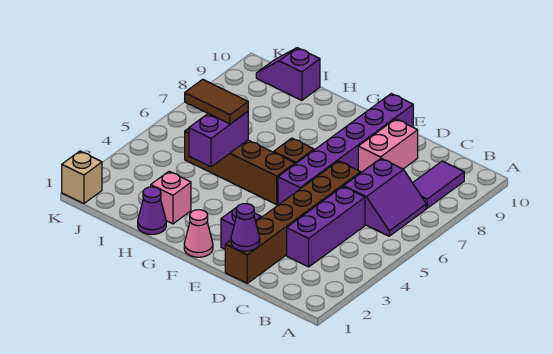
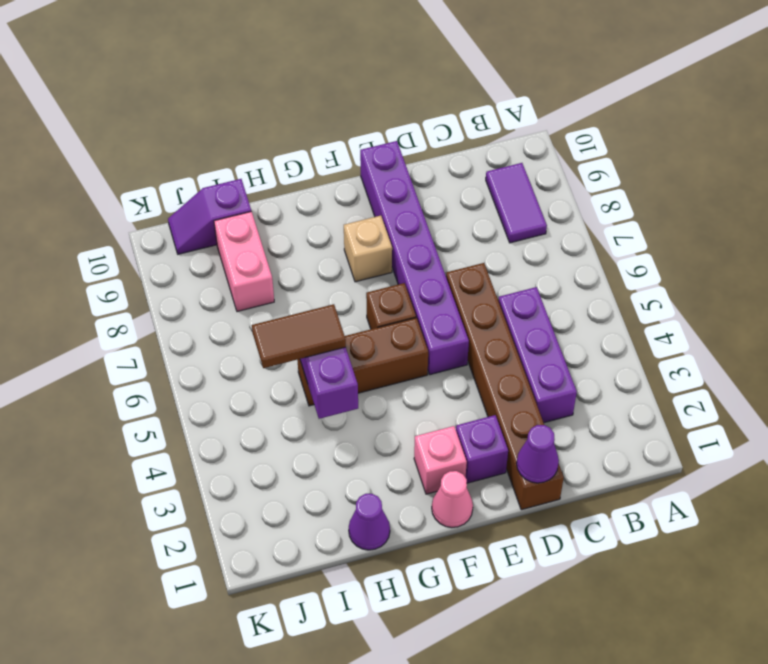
purple 2x2 slope [344,158,426,236] -> none
pink 1x2 brick [358,119,418,172] -> pink 1x2 brick moved to [214,212,274,312]
brown 1x4 brick [185,128,295,205] -> brown 1x3 brick [297,318,428,406]
pink 1x1 brick [151,172,191,224] -> pink 1x1 brick moved to [414,426,467,494]
tan 1x1 brick [62,151,102,204] -> tan 1x1 brick moved to [344,216,392,282]

